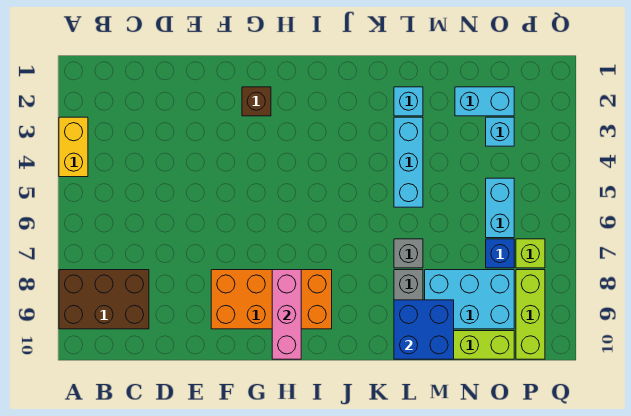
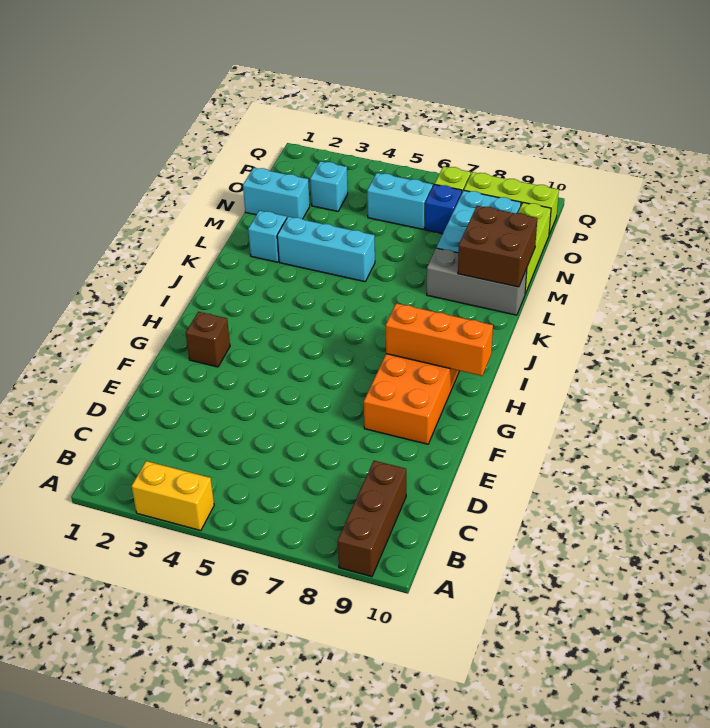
brown 2x3 brick [59,270,149,329] -> brown 1x3 brick [338,461,406,577]
pink 1x3 brick [272,270,301,359] -> orange 1x3 brick [386,303,493,376]
grey 1x1 brick [394,239,423,268] -> none
blue 2x2 brick [394,300,454,359] -> brown 2x2 brick [458,206,537,287]
cyan 1x2 brick [455,87,514,116] -> cyan 1x2 brick turned to [243,168,310,219]

